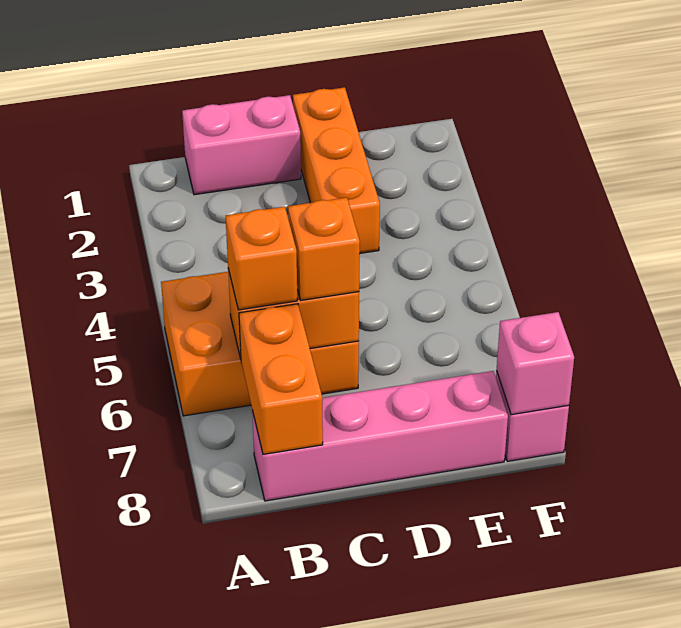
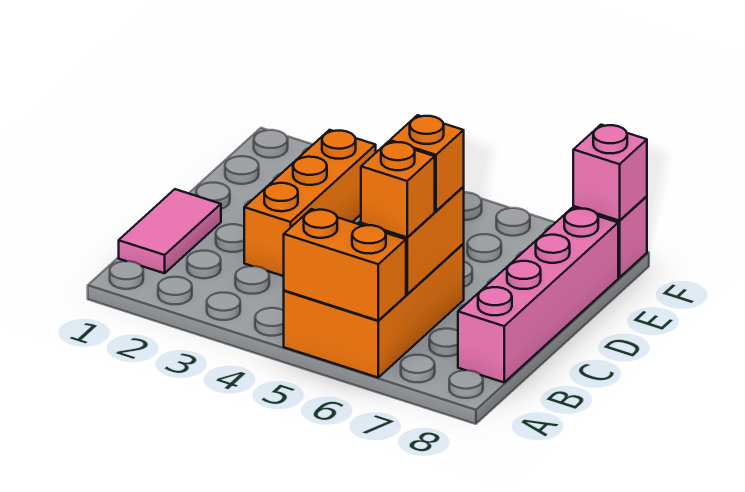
pink 1x2 brick [182,95,301,195] -> pink 1x2 tile [119,189,221,273]
orange 1x2 brick [239,304,323,454] -> orange 1x2 brick moved to [284,209,406,320]
orange 1x3 brick [293,87,380,254] -> orange 1x3 brick turned to [244,130,376,276]

